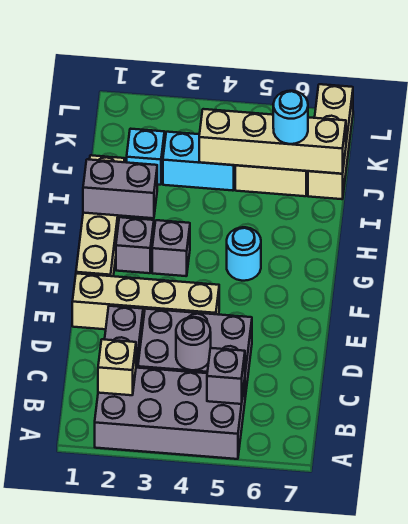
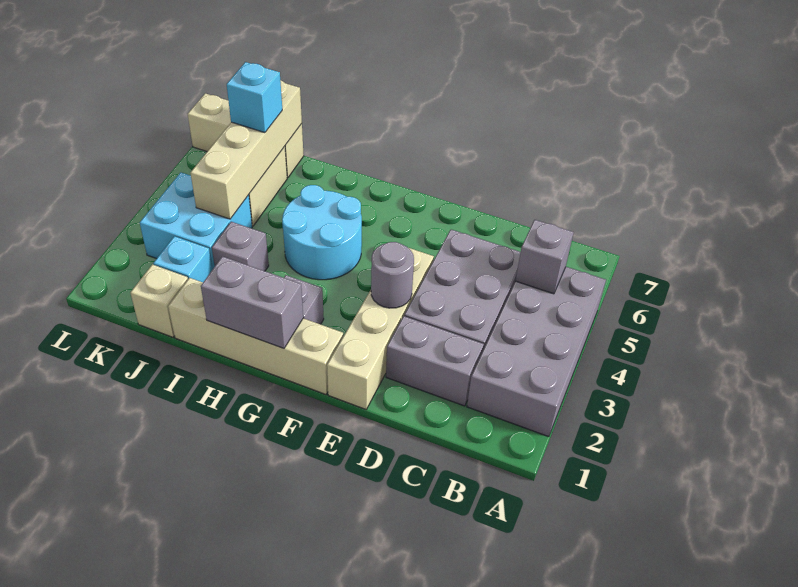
tan 1x1 brick [98,339,136,395] -> tan 1x1 brick moved to [131,264,188,337]
grey 1x1 round brick [176,317,211,370] -> grey 1x1 round brick moved to [371,242,414,308]
grey 1x1 brick [152,220,190,276] -> grey 1x1 brick moved to [212,222,269,271]
cyan 1x1 round brick [227,227,261,281] -> cyan 2x2 round brick [282,185,362,280]
grey 1x2 brick [83,159,157,218] -> grey 1x2 brick turned to [201,256,303,348]
cyan 1x2 brick [163,132,235,191] -> cyan 2x2 brick [140,173,252,270]
cyan 1x1 round brick [273,91,308,144] -> cyan 1x1 brick [227,62,282,133]

